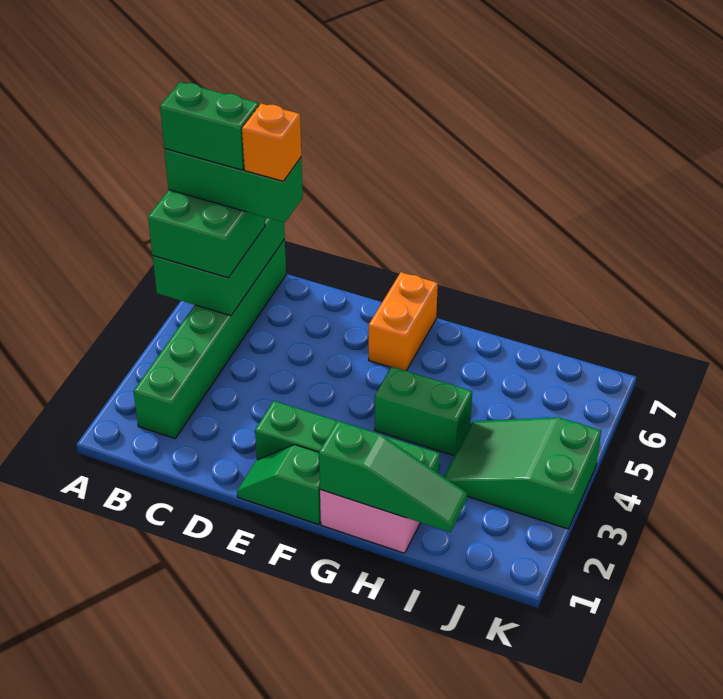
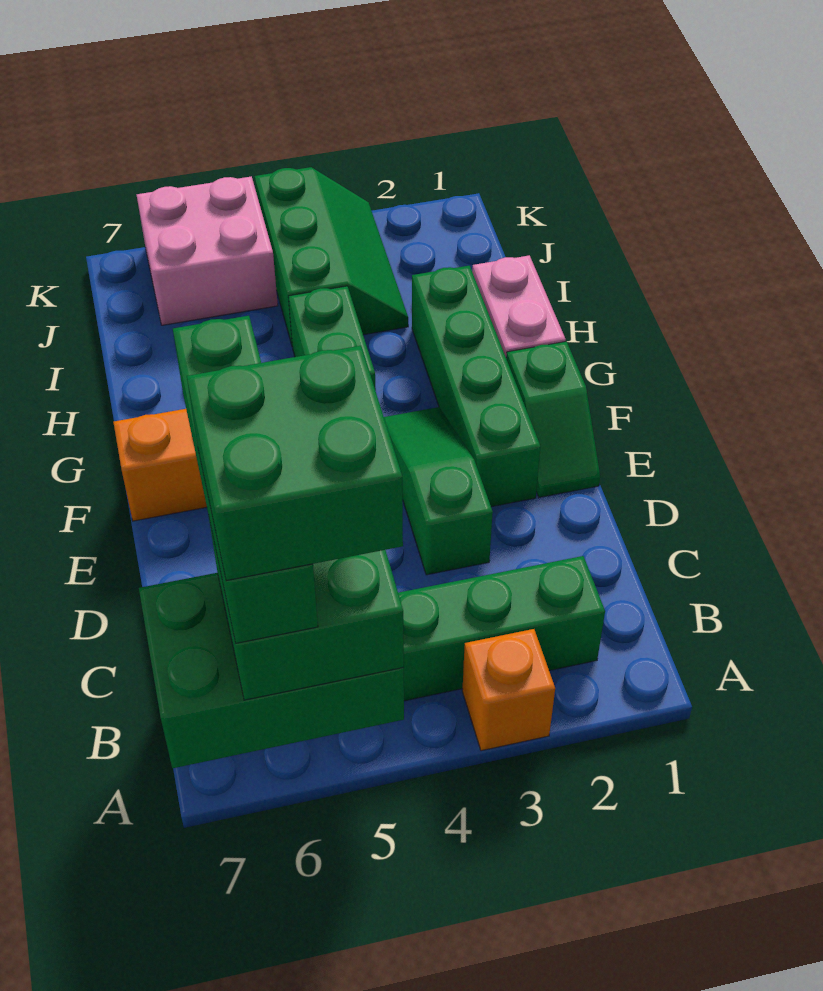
green 1x3 brick [164,149,303,223] -> green 1x4 brick [173,316,318,643]
green 1x2 brick [160,82,259,170] -> green 2x2 brick [187,346,403,581]
orange 1x1 brick [242,104,301,181] -> orange 1x1 brick moved to [462,629,555,751]
green 1x3 slope [319,421,467,532] -> green 1x3 slope moved to [384,407,493,575]
green 2x3 slope [444,417,601,529] -> green 2x3 slope turned to [255,167,408,345]
none -> pink 2x2 brick [137,176,278,325]

